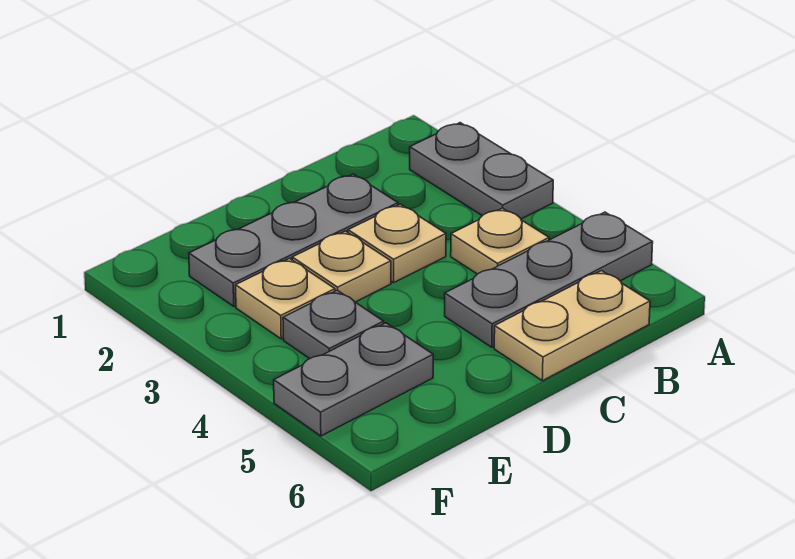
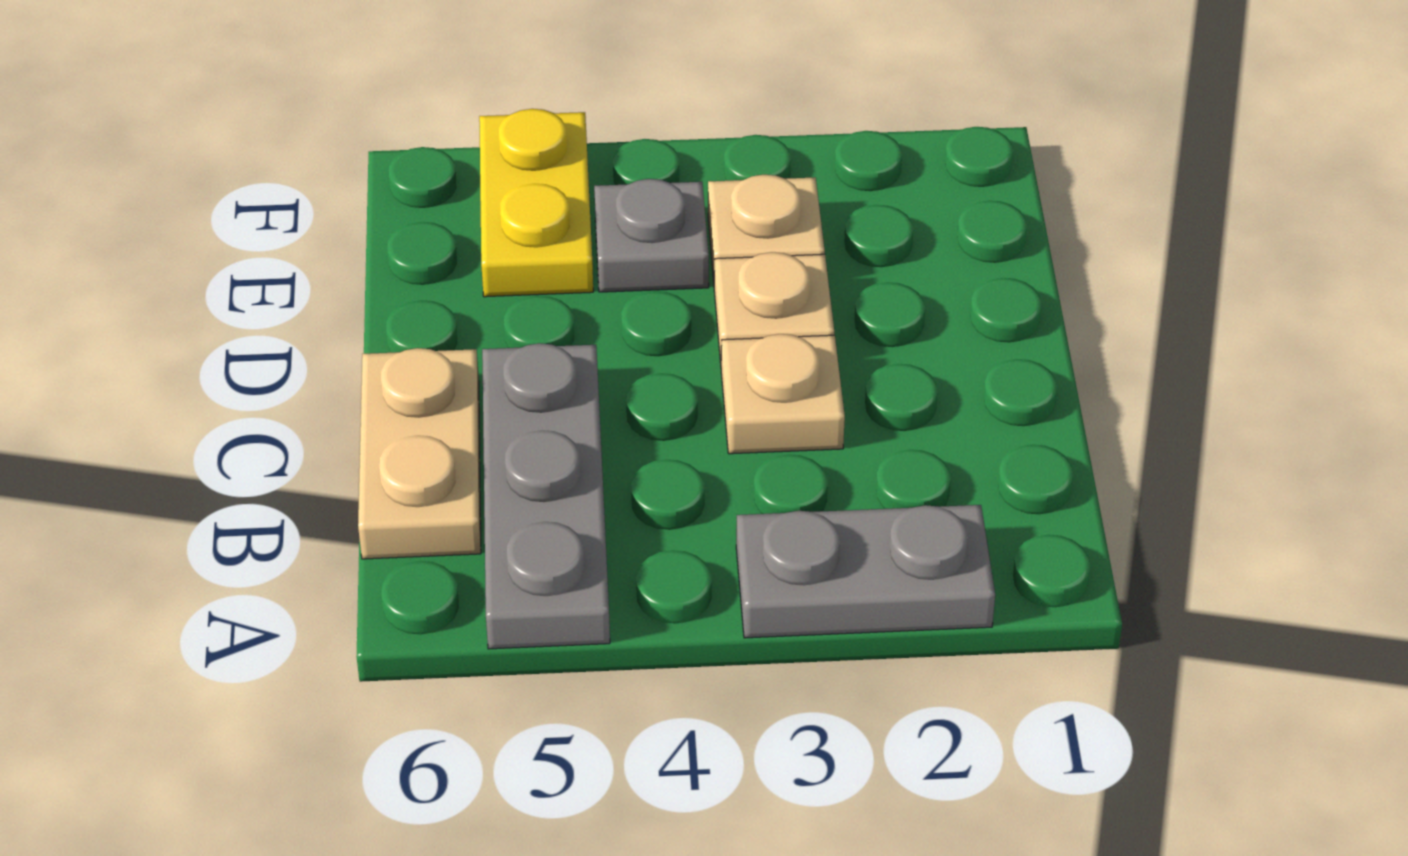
tan 1x1 plate [451,208,549,274] -> none
grey 1x3 plate [189,174,398,306] -> none
grey 1x2 plate [274,323,433,436] -> yellow 1x2 plate [479,109,593,297]

